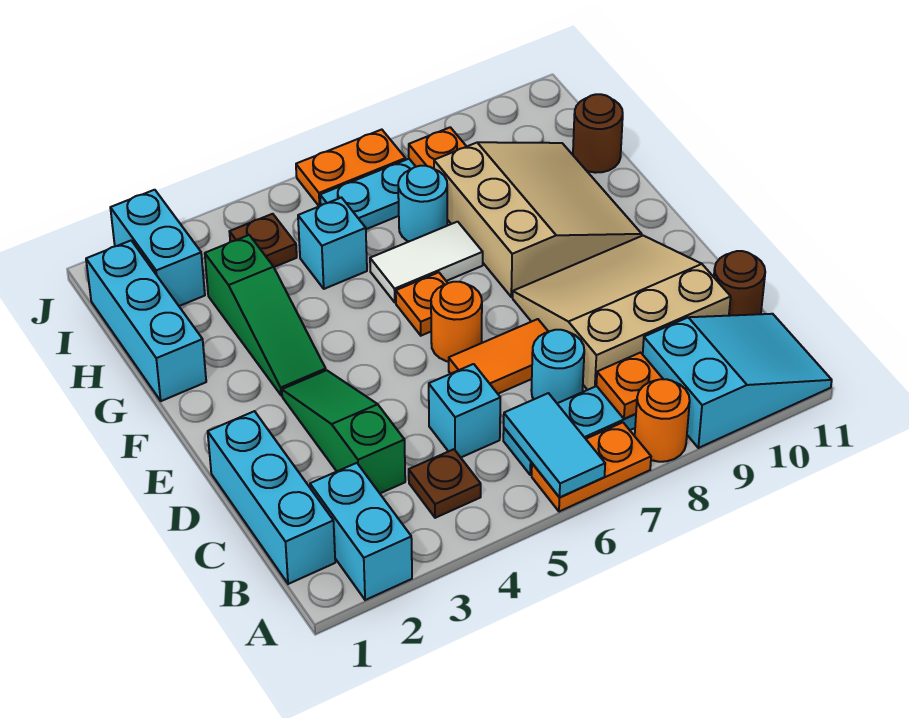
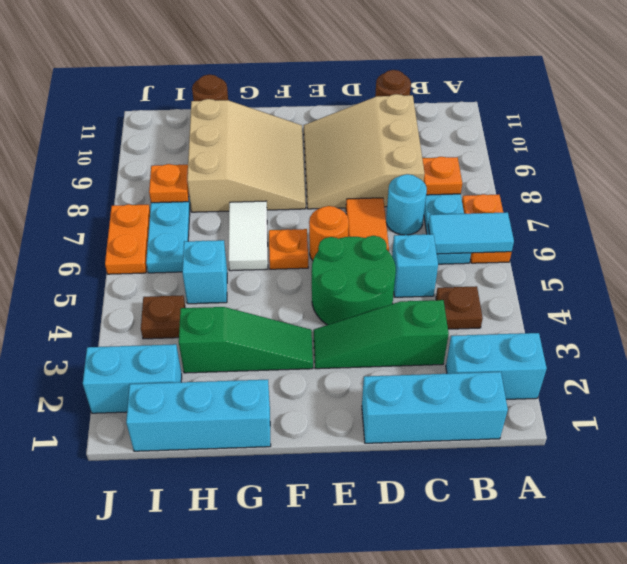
orange 1x1 round brick [635,379,690,462] -> none
cyan 2x3 slope [643,314,832,448] -> none
none -> green 2x2 round brick [312,236,396,325]
tan 3x3 slope [434,142,642,297] -> tan 3x3 slope turned to [187,99,306,212]
cyan 1x1 round brick [398,166,447,241] -> none

